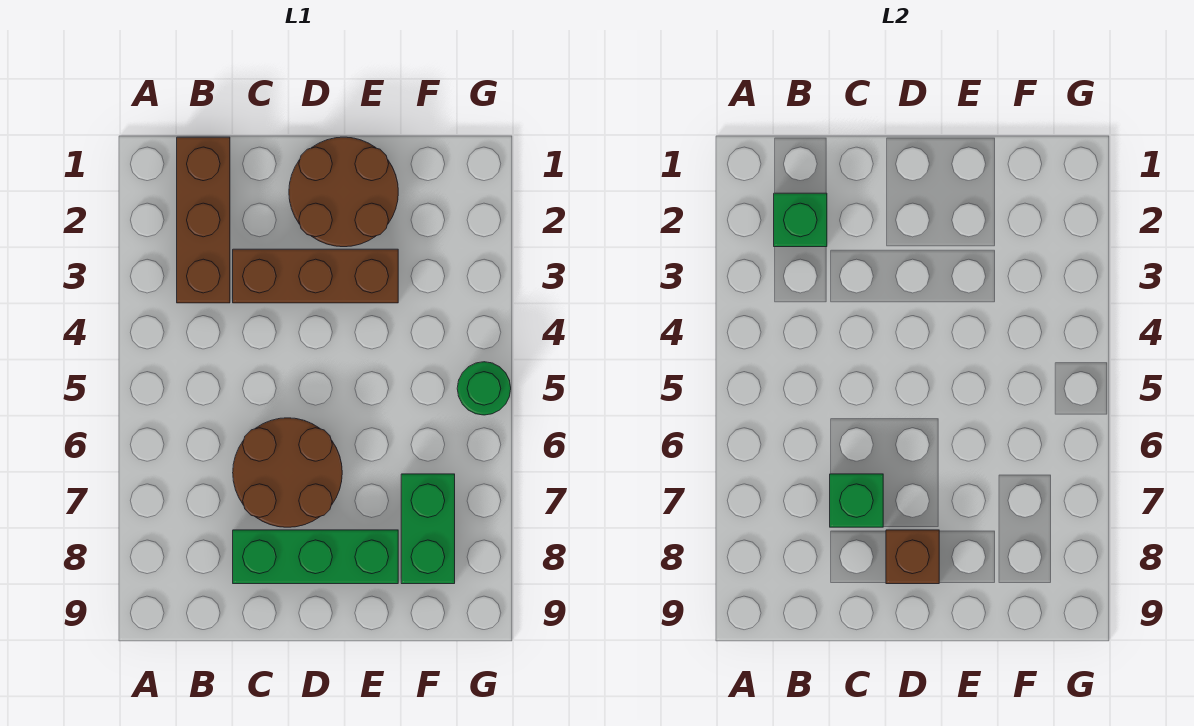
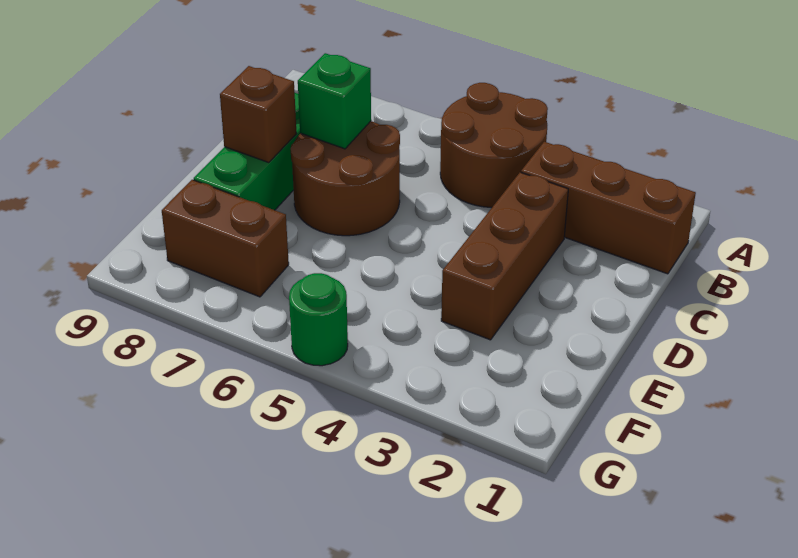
green 1x1 brick [774,193,827,247] -> none
brown 2x2 round brick [289,137,398,247] -> brown 2x2 round brick moved to [440,83,548,208]
green 1x2 brick [401,474,455,584] -> brown 1x2 brick [162,180,289,297]

